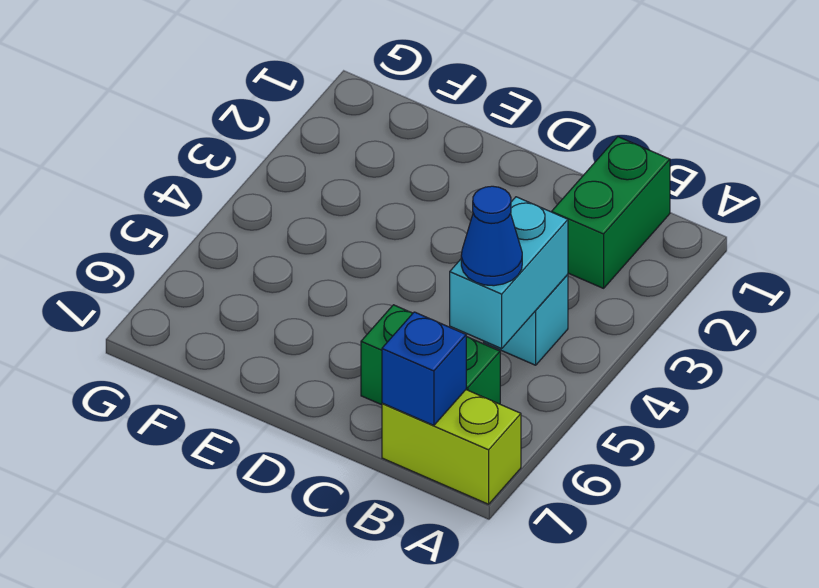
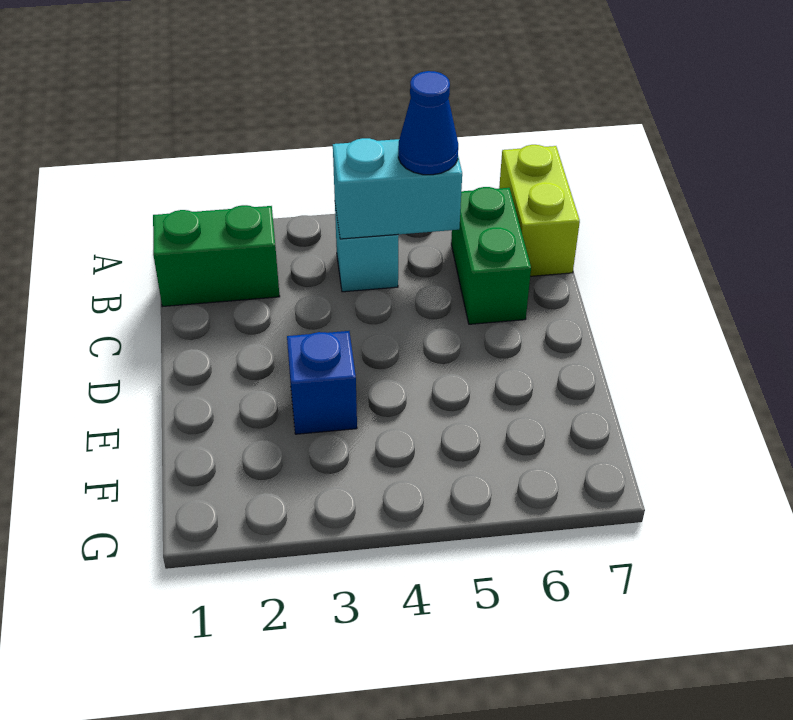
blue 1x1 brick [382,312,466,425] -> blue 1x1 brick moved to [287,331,357,434]

